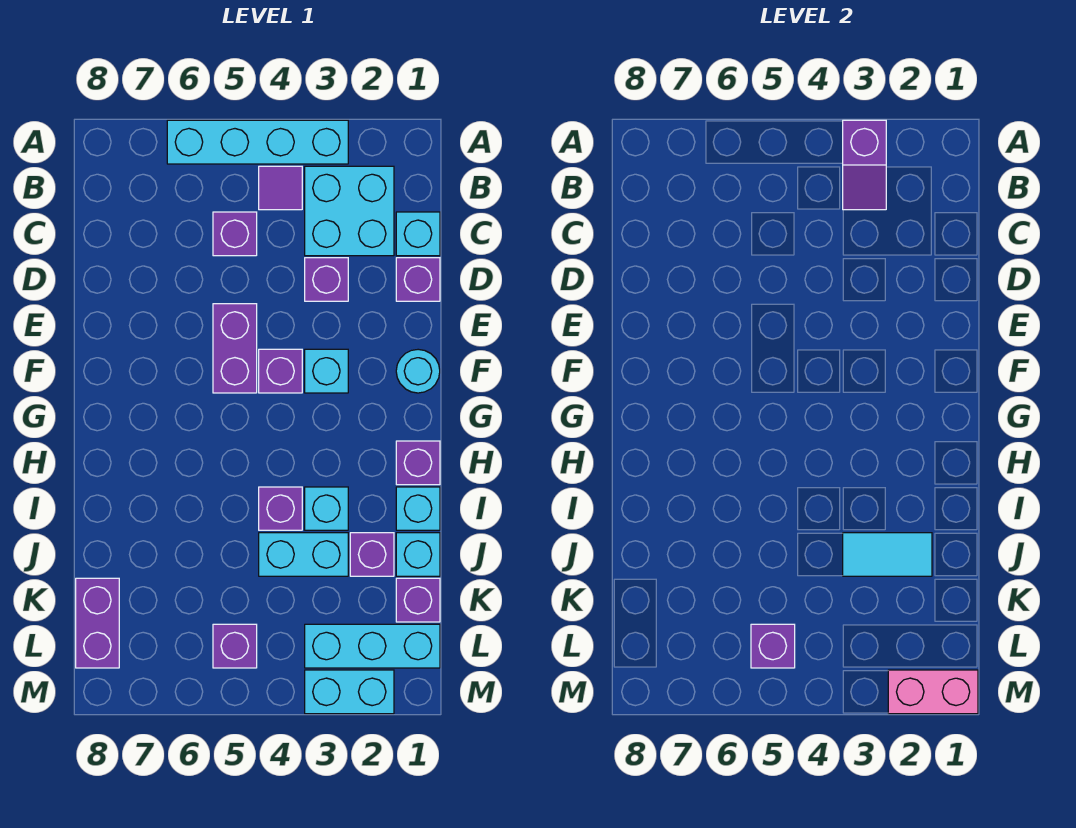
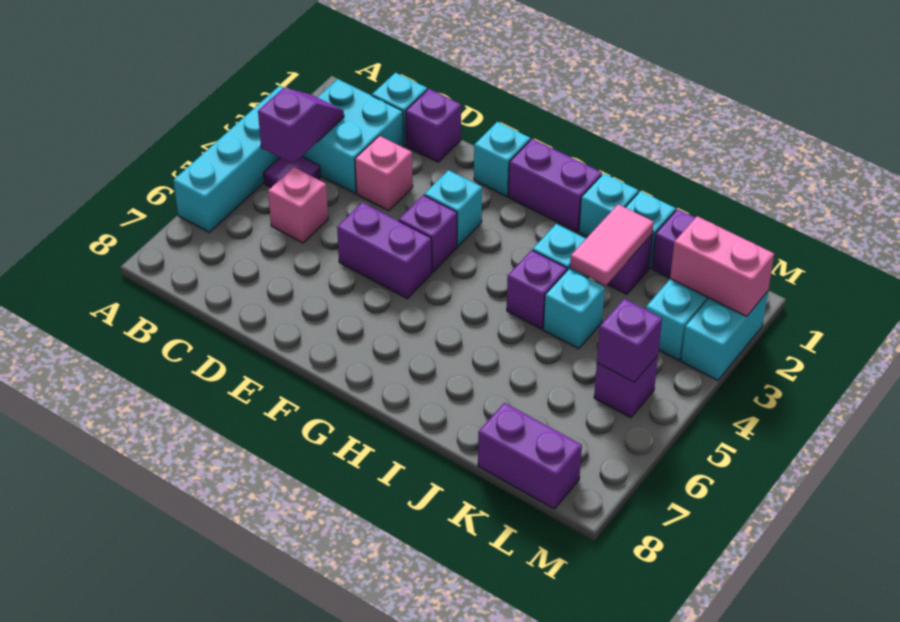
purple 1x2 slope [843,120,886,210] -> purple 1x2 slope turned to [258,87,344,164]
purple 1x1 brick [213,212,257,256] -> pink 1x1 brick [268,167,328,243]
purple 1x1 brick [305,258,348,301] -> pink 1x1 brick [355,136,413,211]
cyan 1x1 round brick [396,349,440,393] -> cyan 1x1 brick [474,122,530,196]
purple 1x1 brick [396,441,440,485] -> purple 1x2 brick [508,139,602,232]
cyan 1x2 tile [843,533,932,576] -> pink 1x2 tile [570,204,654,285]
cyan 1x2 brick [259,533,348,576] -> cyan 1x1 brick [543,269,605,349]
pink 1x2 brick [888,670,978,714] -> pink 1x2 brick turned to [670,216,774,316]

